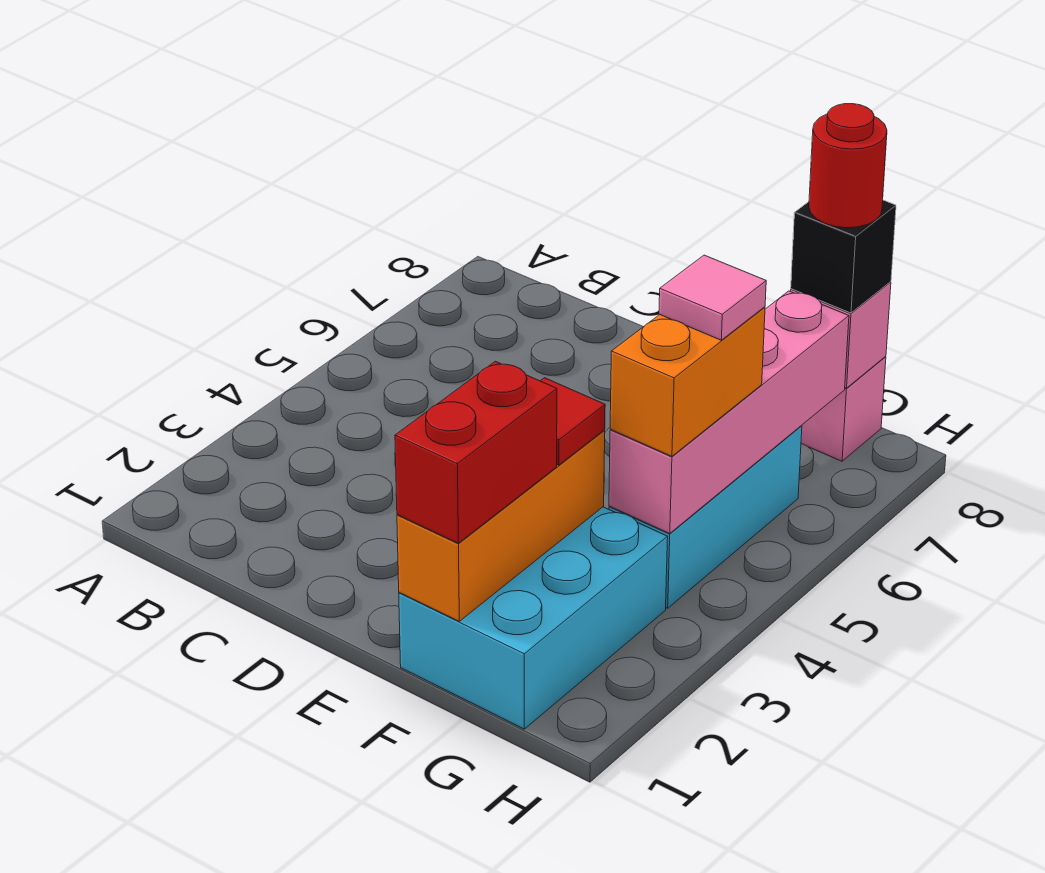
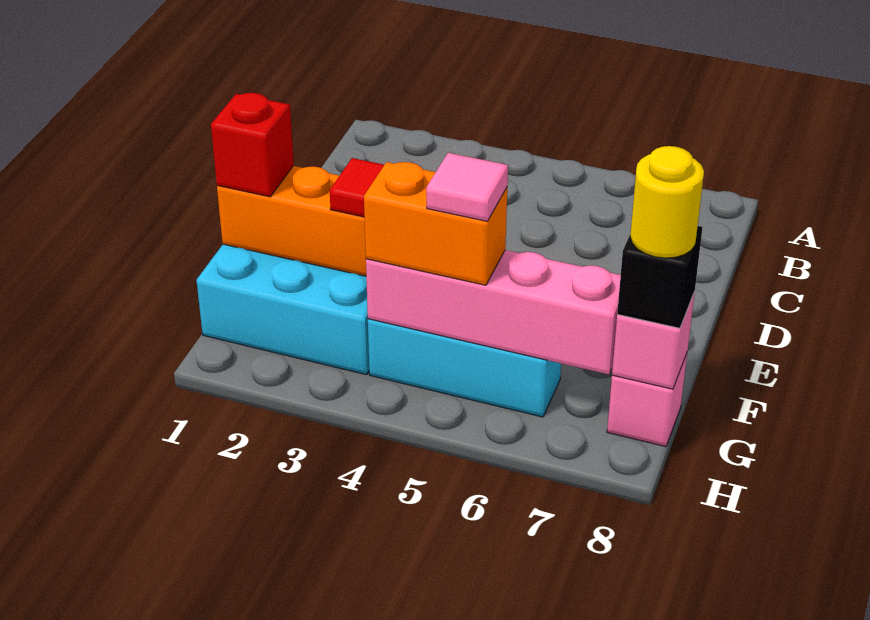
red 1x2 brick [395,361,557,543] -> red 1x1 brick [211,93,294,197]
red 1x1 round brick [809,104,887,228] -> yellow 1x1 round brick [630,146,704,258]

